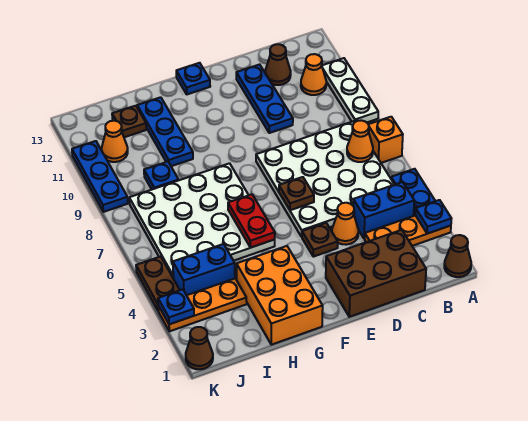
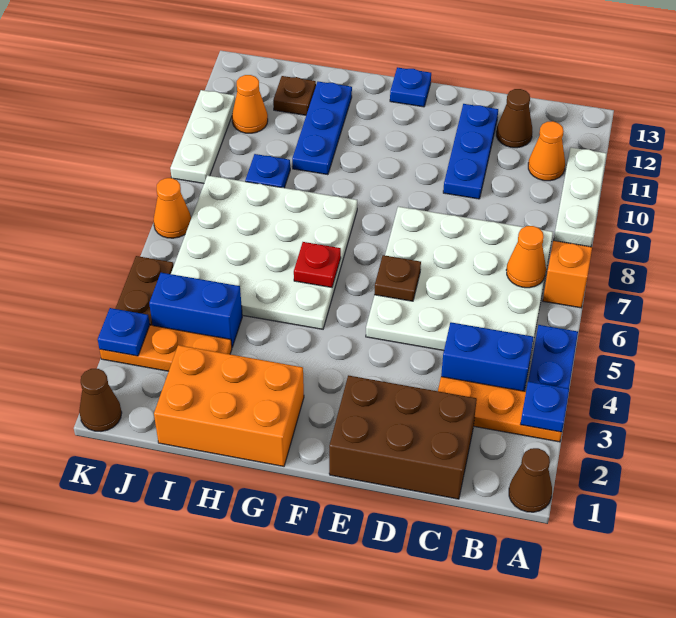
orange 1x1 cone [332,203,358,245] -> orange 1x1 cone moved to [153,178,191,238]
brown 1x1 plate [302,223,338,257] -> none
orange 2x3 brick [237,246,323,345] -> orange 2x3 brick turned to [154,345,304,466]
red 1x2 plate [228,194,275,248] -> red 1x1 plate [294,242,341,287]
blue 1x3 plate [72,141,128,212] -> white 1x3 plate [170,90,235,183]

